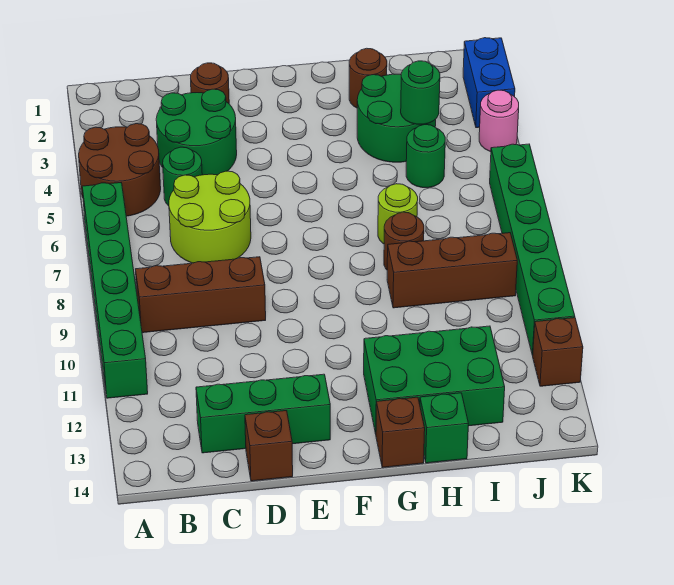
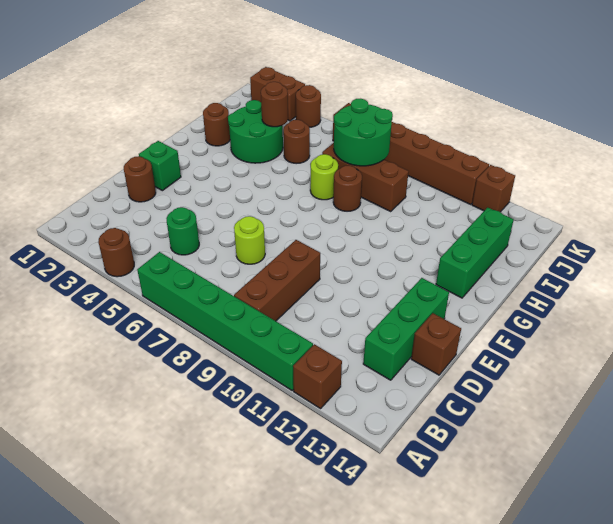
brown 2x2 round brick [79,124,161,216] -> brown 1x1 round brick [98,228,134,277]
green 2x2 round brick [156,89,237,175] -> green 2x2 round brick moved to [334,99,393,166]
lime 2x2 round brick [169,171,251,263] -> lime 1x1 round brick [234,216,265,264]
green 2x3 brick [364,326,505,434] -> green 1x3 brick [436,207,514,298]
brown 1x1 brick [376,397,425,468] -> brown 1x1 brick moved to [293,344,342,409]
brown 1x3 brick [387,233,517,308] -> brown 1x3 brick turned to [322,143,409,211]
green 1x1 brick [420,393,468,463] -> green 1x1 brick moved to [139,141,181,191]
green 1x1 round brick [401,61,440,124] -> brown 1x1 round brick [261,82,288,127]
green 1x1 round brick [406,125,445,188] -> brown 1x1 round brick [283,120,310,164]
blue 1x2 brick [463,38,515,128] -> brown 1x2 brick [250,67,305,121]
pink 1x1 round brick [479,90,519,152] -> brown 1x1 round brick [296,85,321,127]
green 1x6 brick [490,144,575,356] -> brown 1x6 brick [333,103,489,204]

